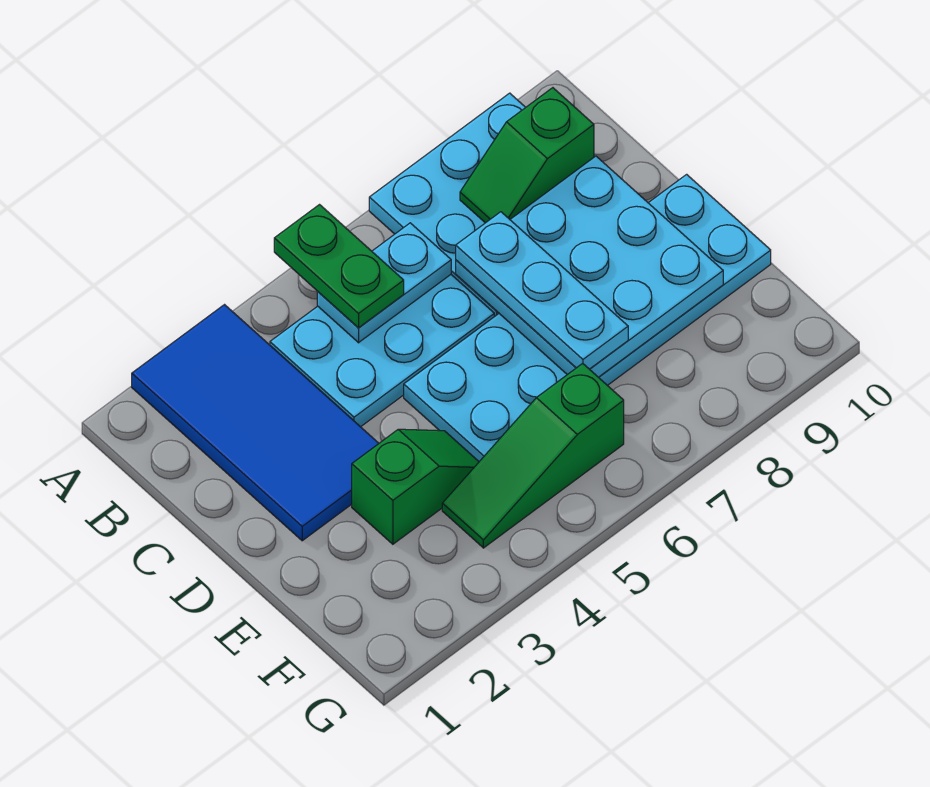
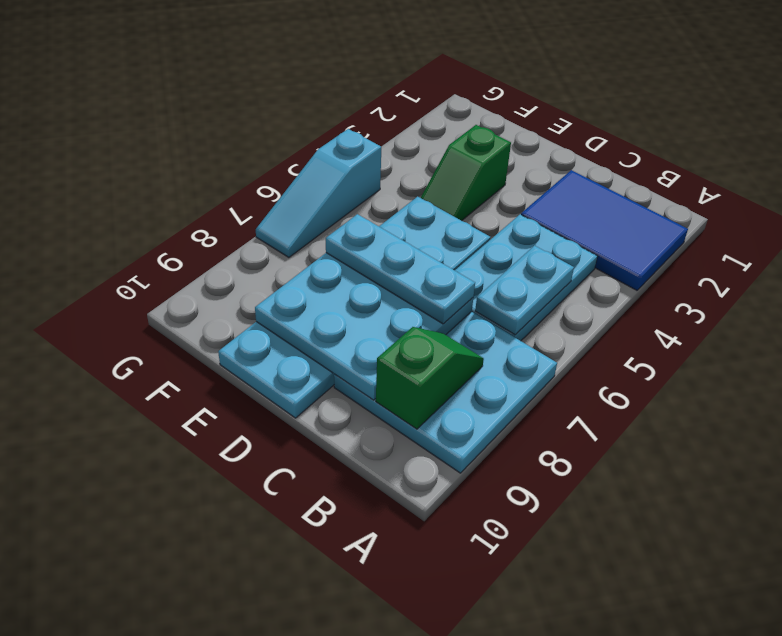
blue 2x4 tile [132,305,379,541] -> blue 2x3 tile [521,170,688,290]
green 1x2 plate [274,205,404,328] -> none
green 1x3 slope [442,363,624,548] -> none
none -> cyan 1x3 slope [256,129,381,257]

